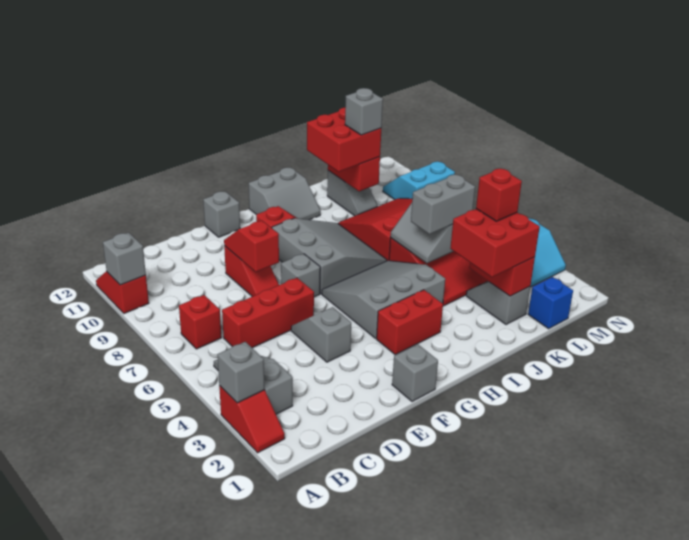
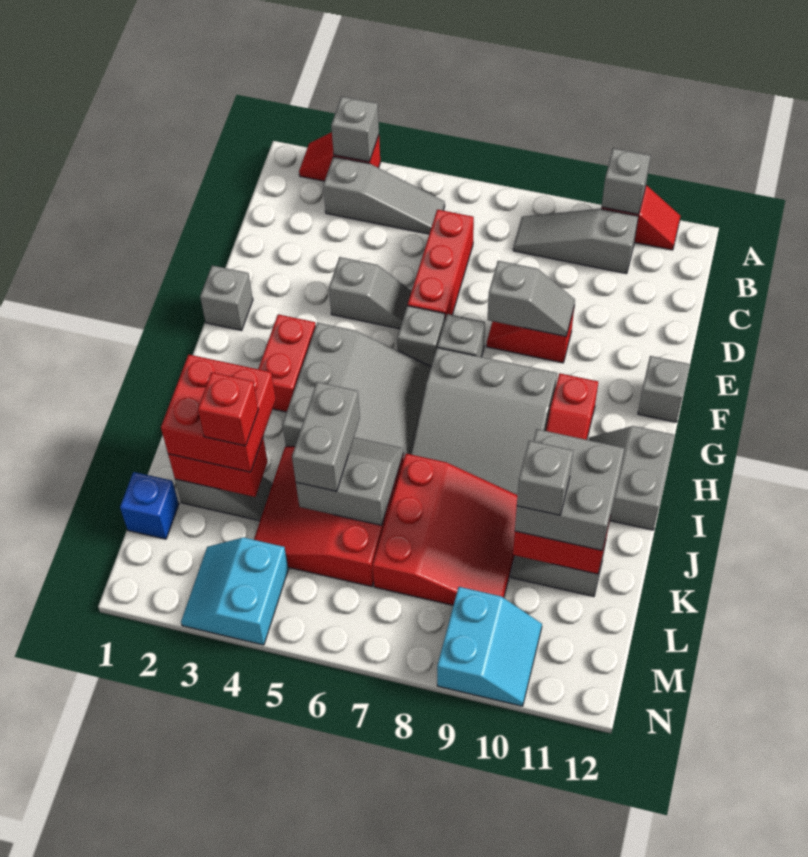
red 1x1 brick [179,295,222,349] -> none
none -> grey 1x3 slope [513,209,638,274]
red 1x2 slope [224,221,279,272] -> grey 1x2 slope [488,261,575,336]
none -> grey 1x1 brick [397,306,445,366]
red 2x2 brick [307,107,381,172] -> grey 2x2 brick [515,429,624,550]

